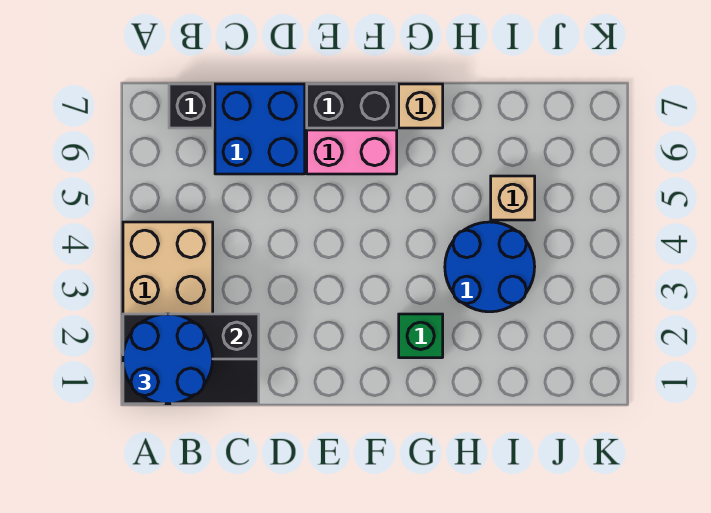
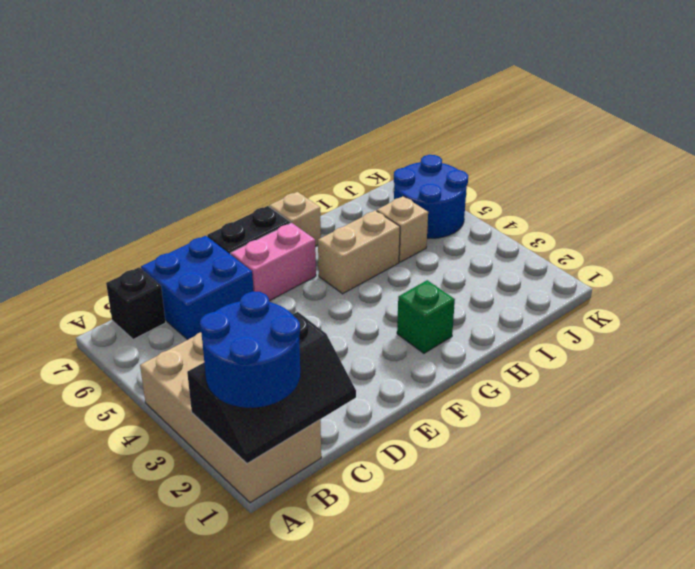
none -> tan 1x2 brick [318,210,400,294]
blue 2x2 round brick [445,222,535,312] -> blue 2x2 round brick moved to [394,155,468,238]

